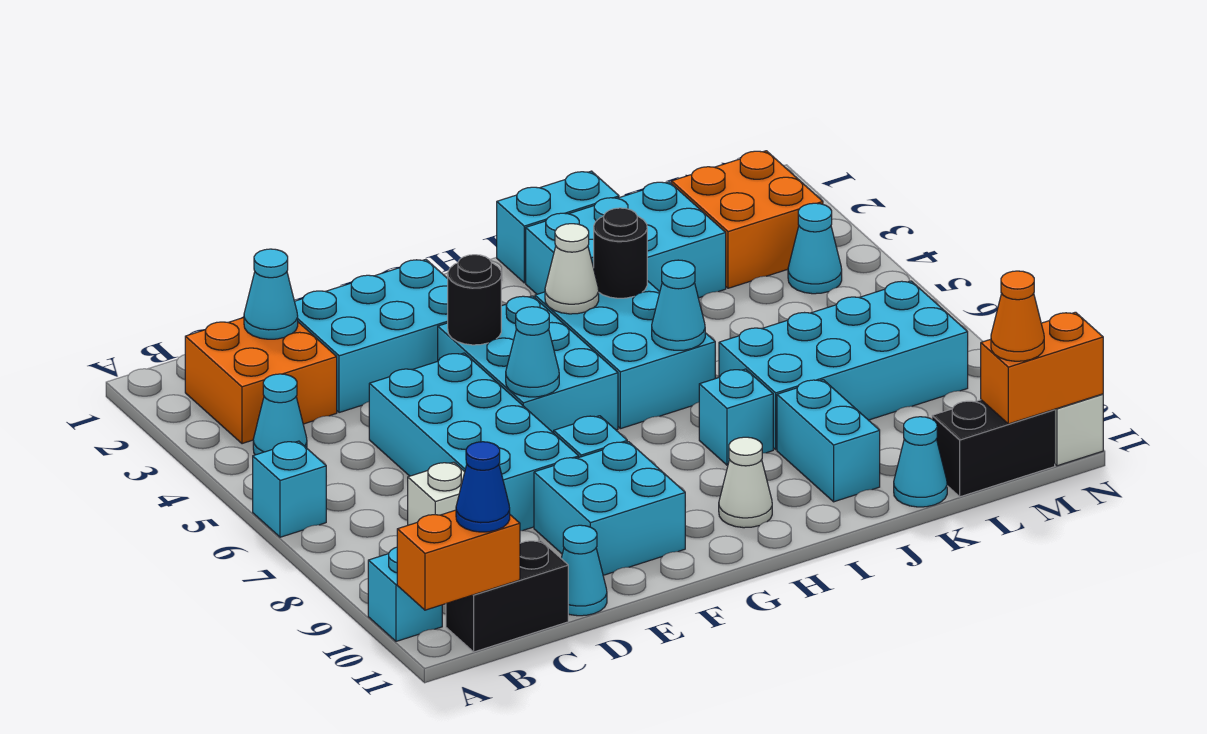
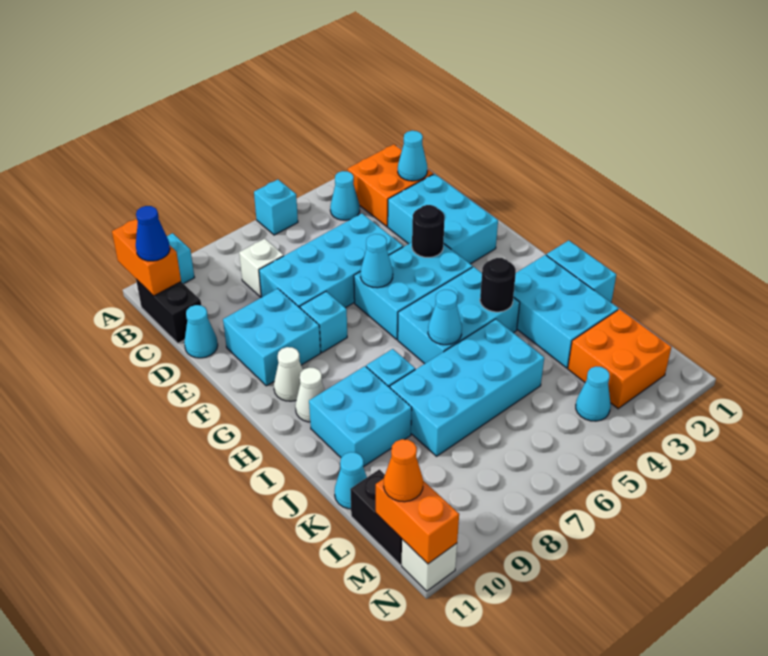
white 1x1 cone [545,224,599,314] -> white 1x1 cone moved to [274,347,303,401]
cyan 2x4 brick [719,281,968,450] -> cyan 2x4 brick turned to [390,319,544,456]
cyan 1x2 brick [777,380,880,502] -> cyan 2x2 brick [309,366,412,467]

